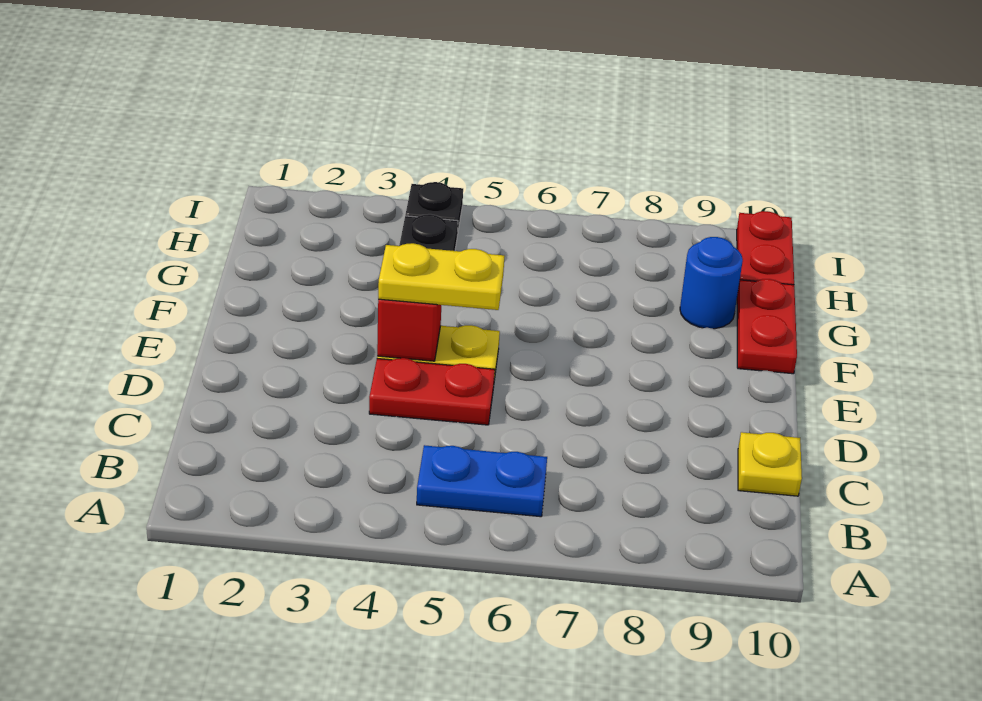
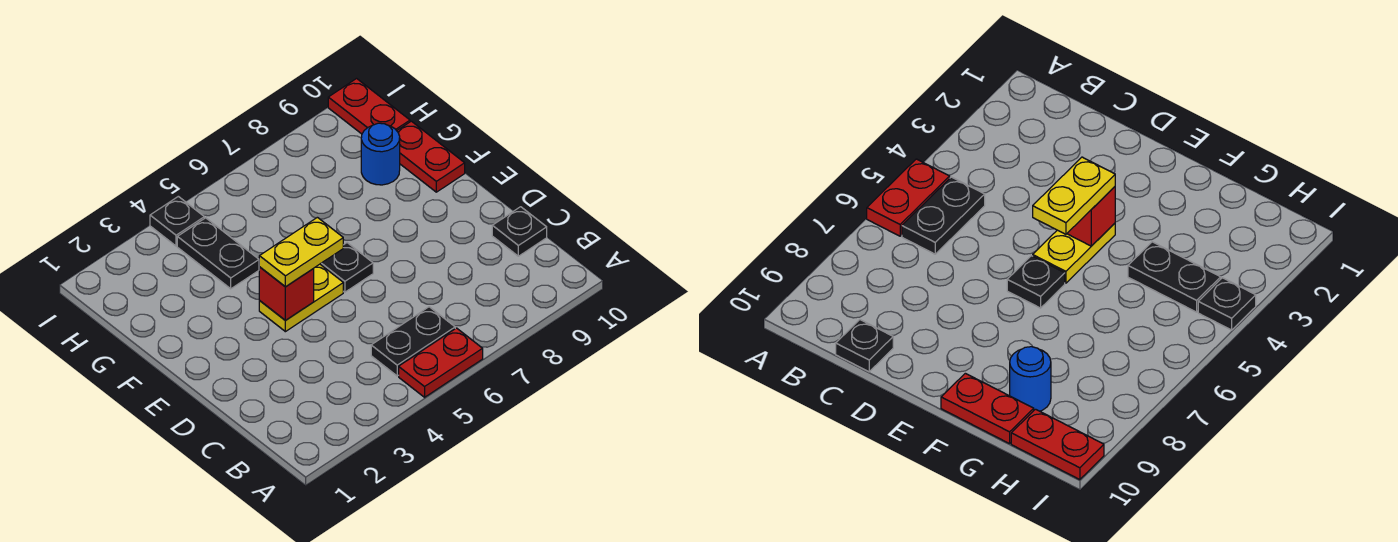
blue 1x2 plate [417,445,547,517] -> black 1x2 plate [371,307,455,376]
yellow 1x1 plate [738,432,802,496] -> black 1x1 plate [492,207,547,256]
red 1x2 plate [369,358,495,425] -> red 1x2 plate moved to [399,328,483,397]
none -> black 1x1 plate [320,243,373,292]

